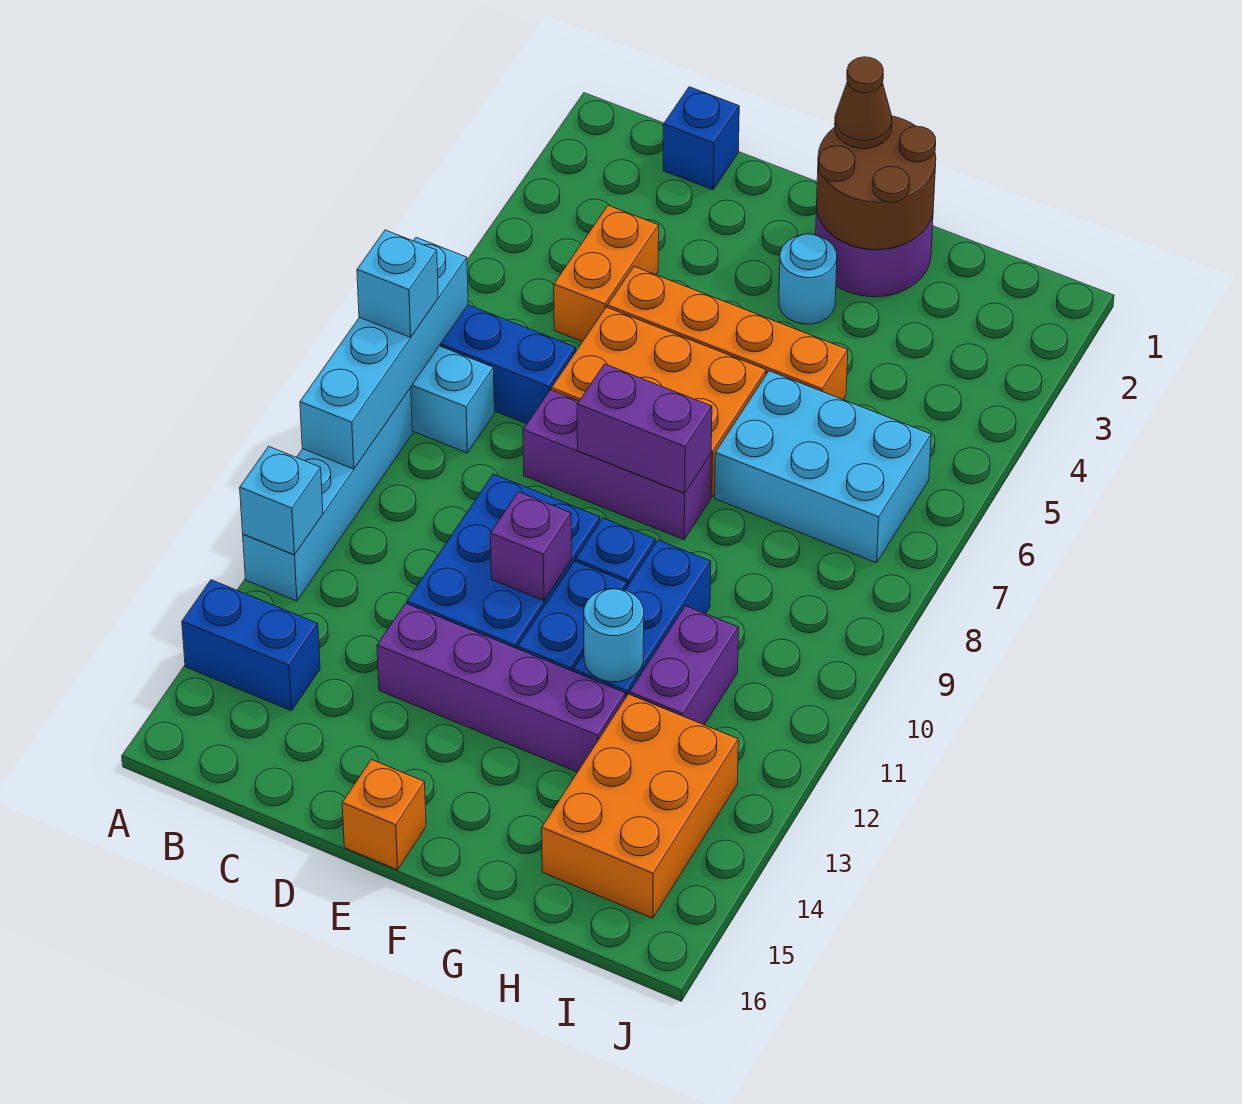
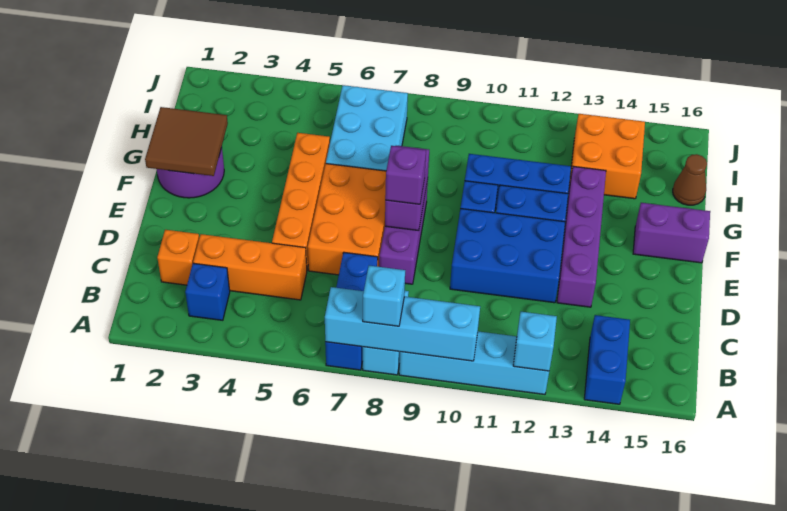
blue 1x1 brick [663,87,739,190] -> blue 1x1 brick moved to [185,263,230,320]
orange 1x2 brick [554,205,659,342] -> orange 1x3 brick [193,234,307,300]
purple 1x1 brick [490,492,571,601] -> purple 1x1 brick moved to [385,146,426,204]
orange 1x1 brick [342,760,426,870] -> orange 1x1 brick moved to [157,230,199,285]
brown 2x2 round brick [817,116,936,250] -> brown 2x2 tile [145,107,228,176]
brown 1x1 cone [835,57,892,148] -> brown 1x1 cone moved to [673,154,707,205]
cyan 1x1 round brick [779,234,837,324] -> none
cyan 1x1 round brick [584,589,644,682] -> none
purple 1x2 brick [629,606,739,725] -> purple 1x2 brick moved to [633,203,710,263]
orange 2x3 brick [542,694,738,918] -> orange 2x2 brick [569,114,645,199]

